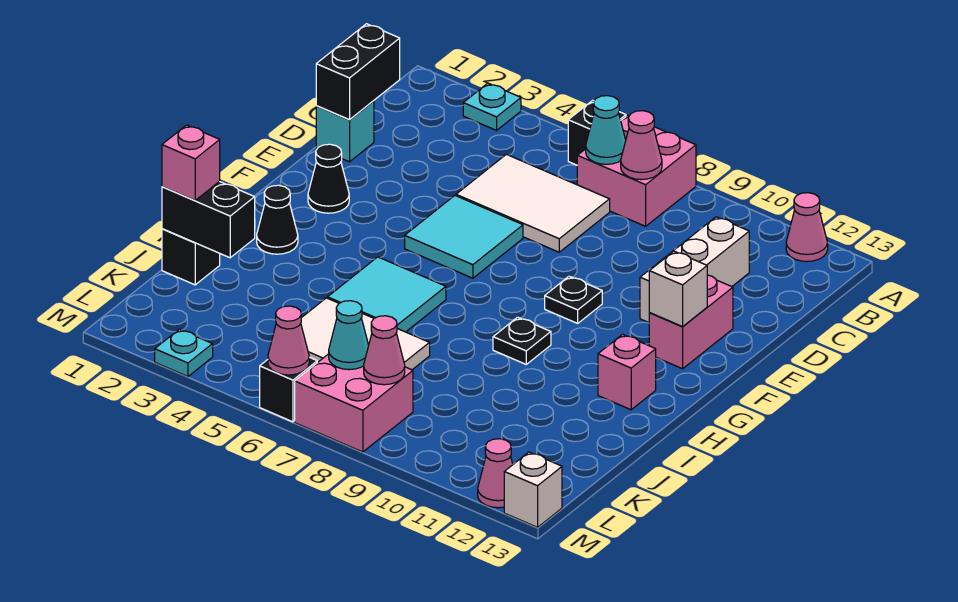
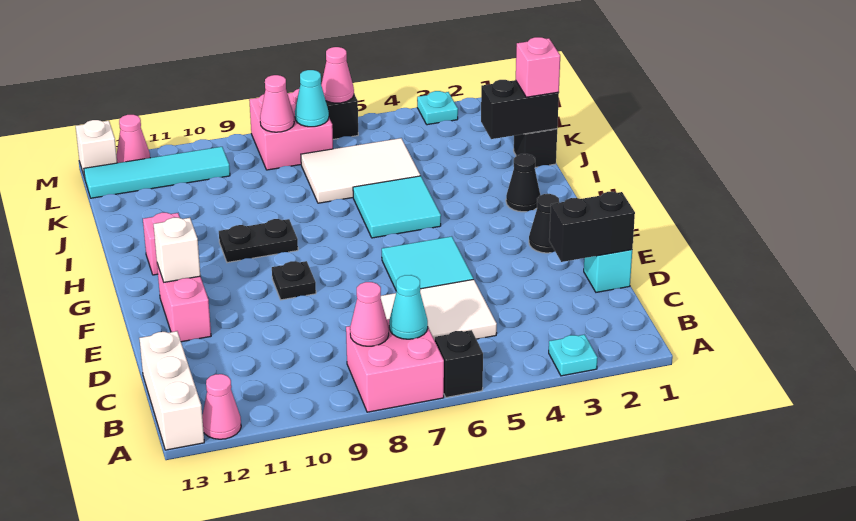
black 1x2 brick [316,24,400,120] -> black 1x2 brick turned to [549,192,635,262]
white 1x3 brick [640,217,749,323] -> white 1x3 brick moved to [139,331,204,450]
black 1x1 plate [493,317,551,364] -> black 1x2 plate [219,219,298,263]
none -> cyan 1x4 tile [84,147,230,198]

